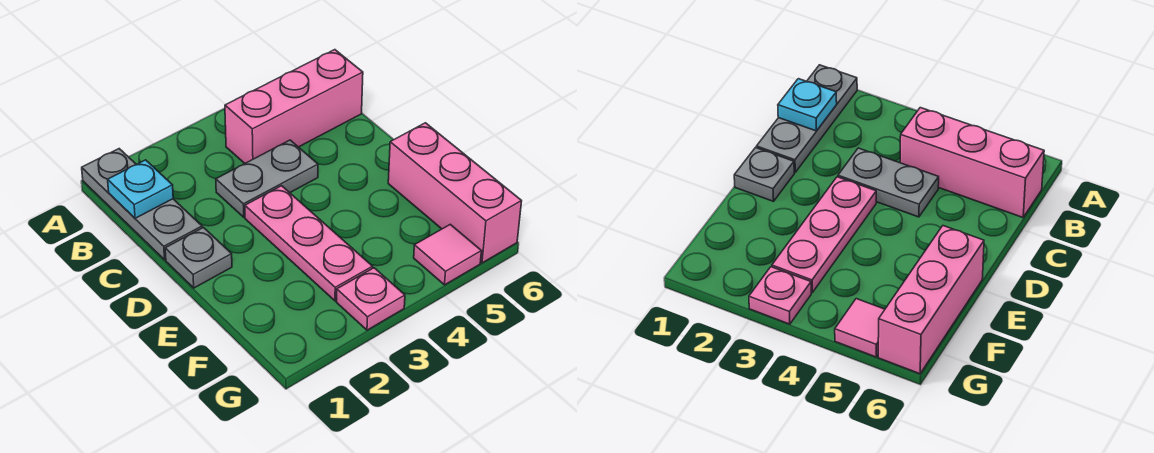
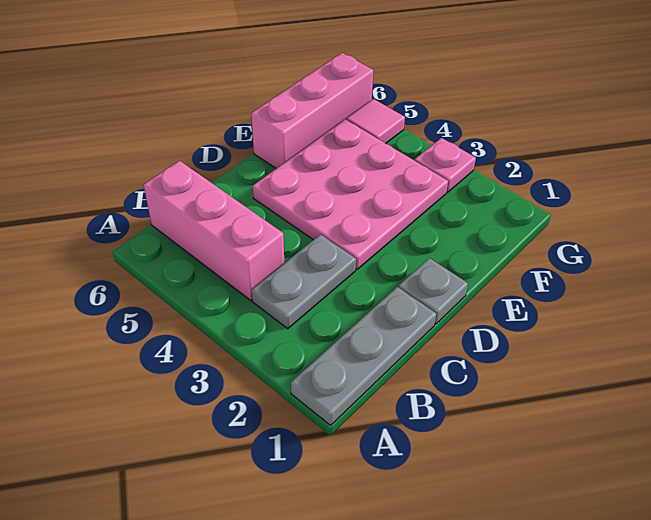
cyan 1x1 plate [108,160,173,218] -> none
grey 1x2 plate [216,140,318,217] -> grey 1x2 plate turned to [252,235,356,329]
pink 1x3 plate [245,186,373,301] -> pink 3x3 plate [253,119,448,270]

